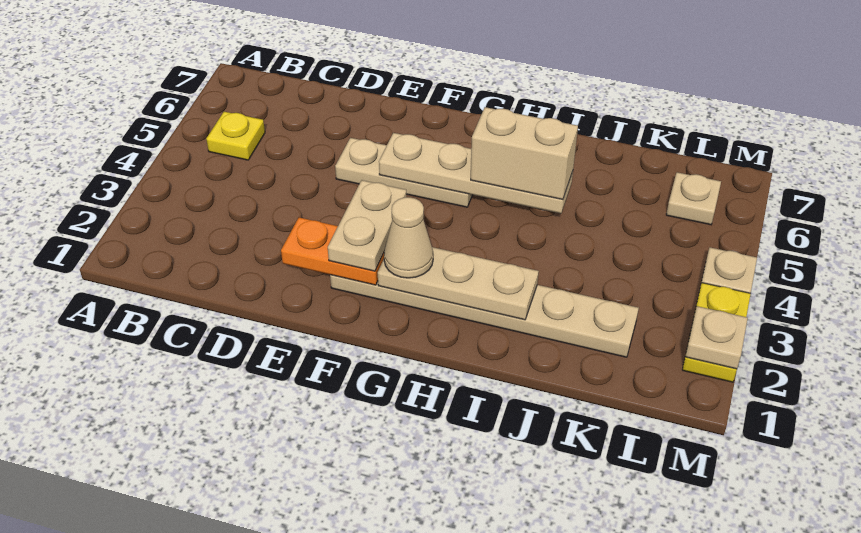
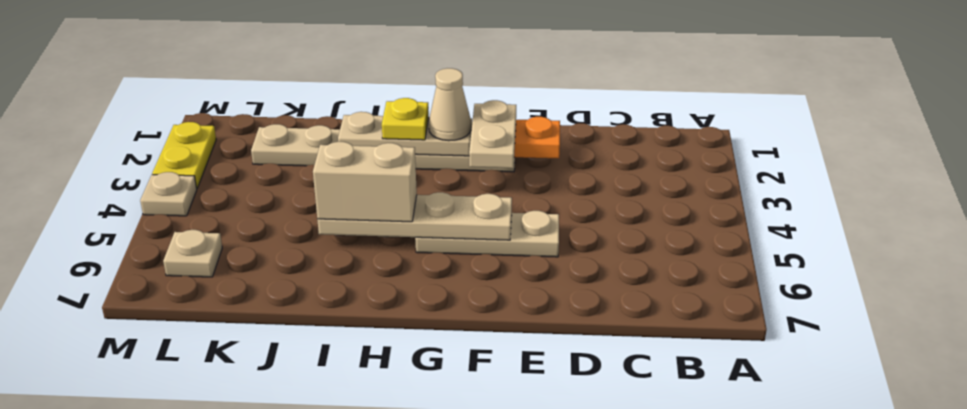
yellow 1x1 plate [206,112,265,160] -> yellow 1x1 plate moved to [382,98,429,140]
tan 1x1 plate [685,306,748,369] -> none

